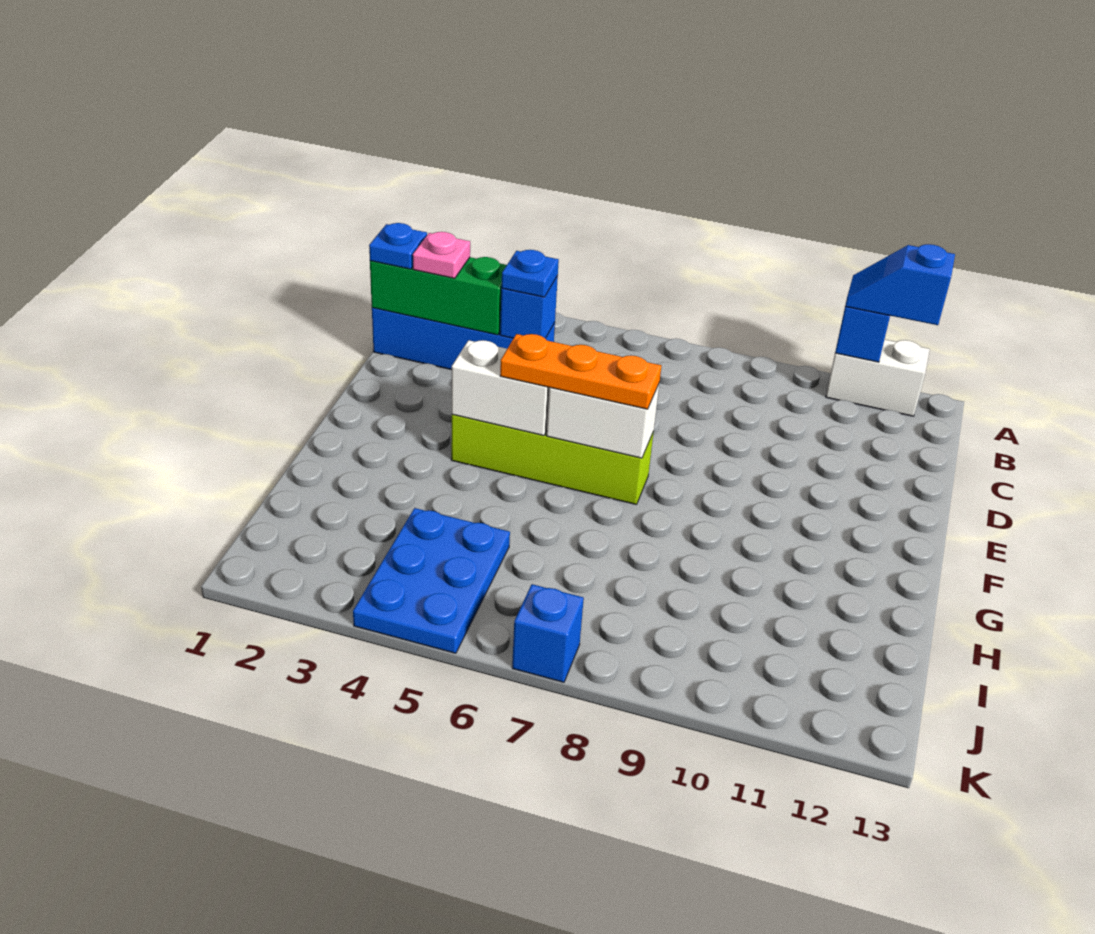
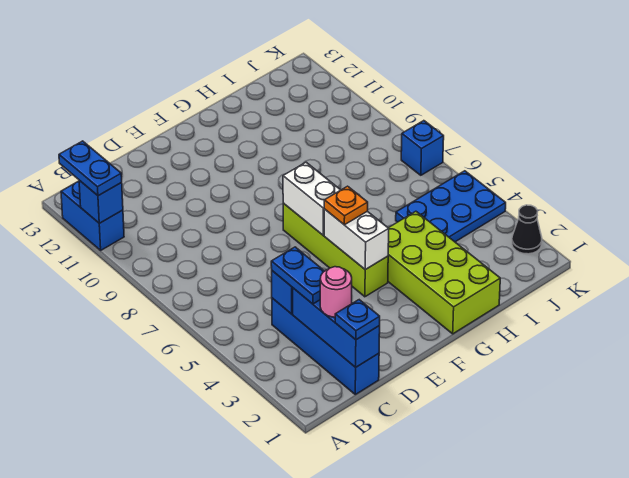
white 1x2 brick [826,340,930,416] -> blue 1x2 brick [61,181,124,250]
blue 1x2 slope [845,244,955,325] -> blue 1x2 plate [59,141,122,196]
green 1x3 brick [370,257,507,335] -> blue 1x3 brick [293,288,380,367]
pink 1x1 plate [413,232,470,278] -> pink 1x1 round brick [320,267,352,317]
blue 1x1 plate [502,250,559,297] -> blue 1x2 plate [271,247,324,304]
orange 1x3 plate [500,334,661,409] -> orange 1x1 plate [324,186,368,225]
none -> lime 2x4 brick [388,211,500,334]
none -> black 1x1 cone [512,205,542,254]

